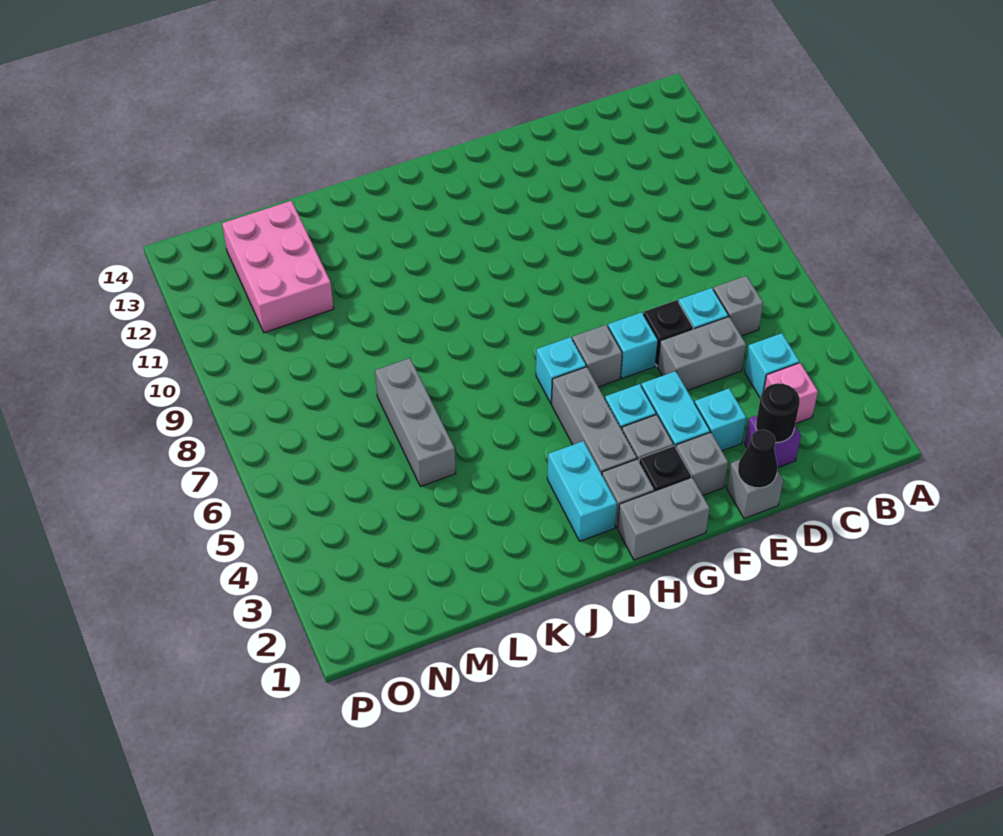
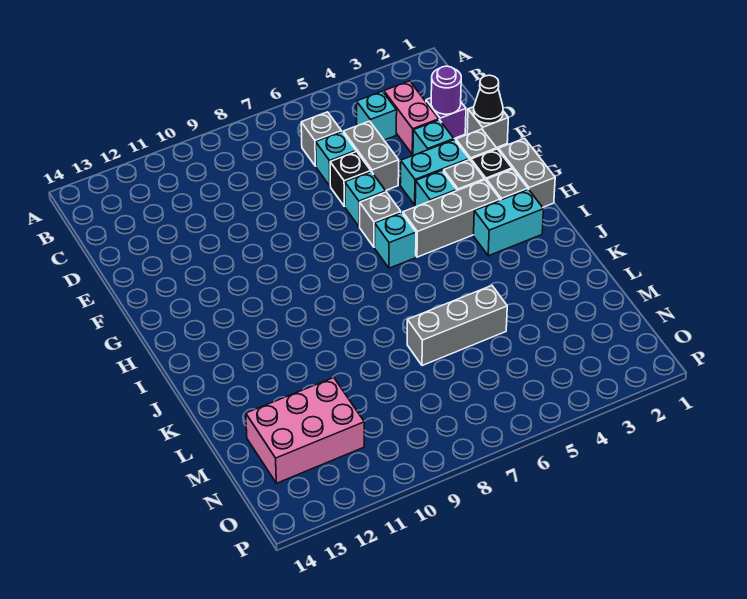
pink 1x1 brick [764,363,818,423] -> pink 1x2 brick [384,81,439,154]
black 1x1 round brick [756,383,800,443] -> purple 1x1 round brick [431,66,461,114]

